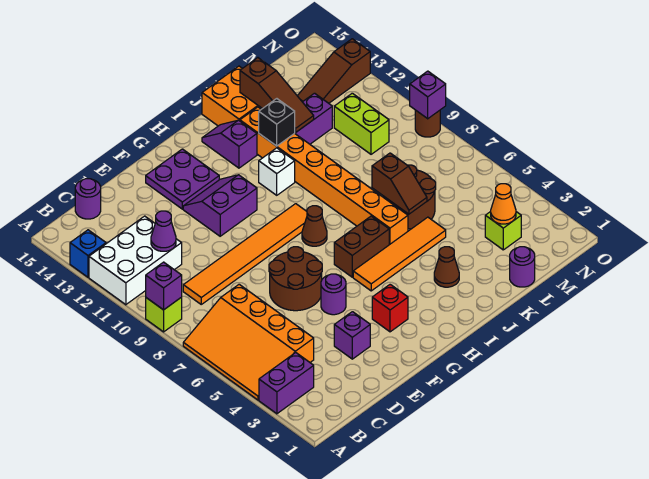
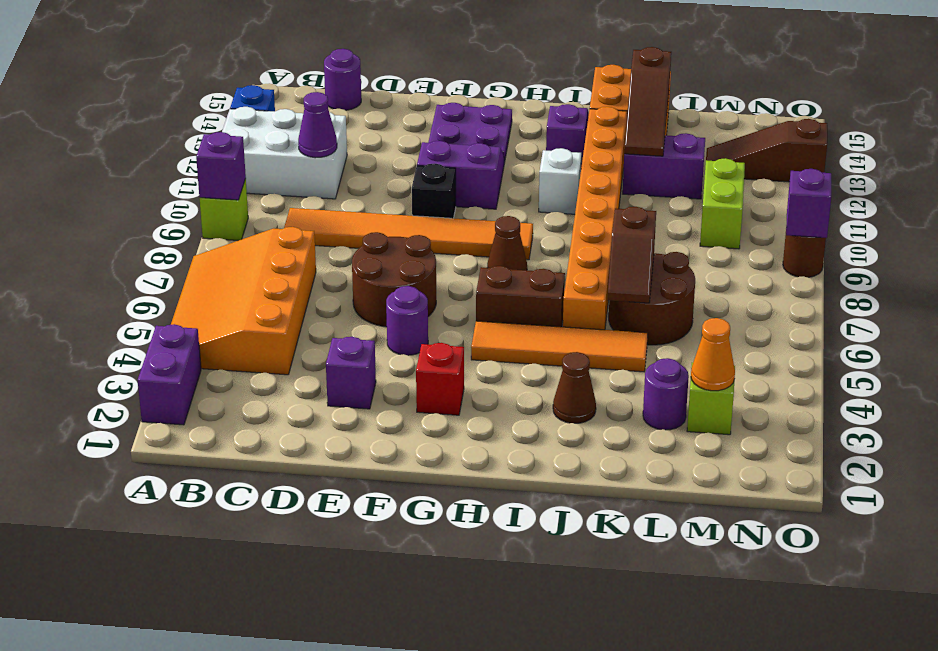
purple 1x2 brick [259,353,314,414] -> purple 1x2 brick turned to [138,324,201,425]
black 1x1 brick [259,99,295,146] -> black 1x1 brick moved to [412,164,456,218]
purple 1x1 round brick [510,247,535,287] -> purple 1x1 round brick moved to [643,358,689,430]

